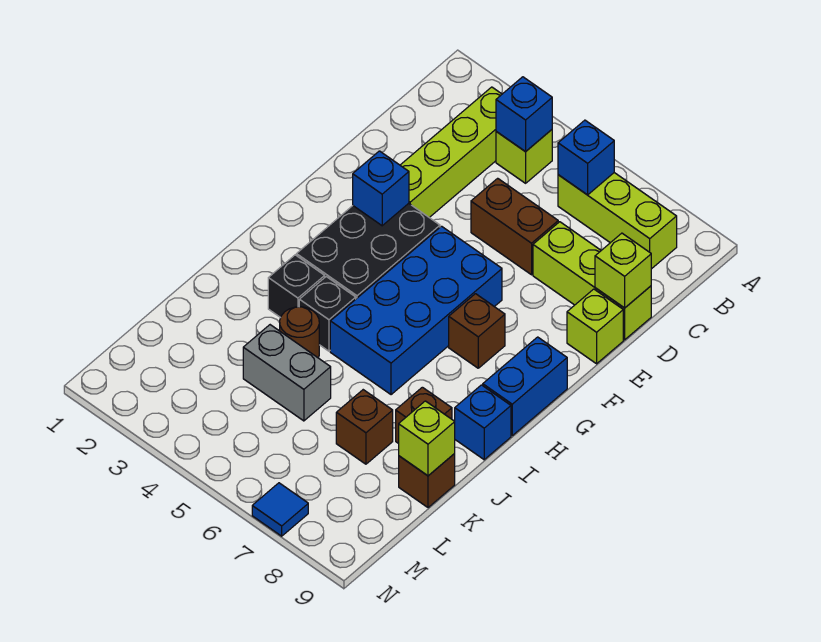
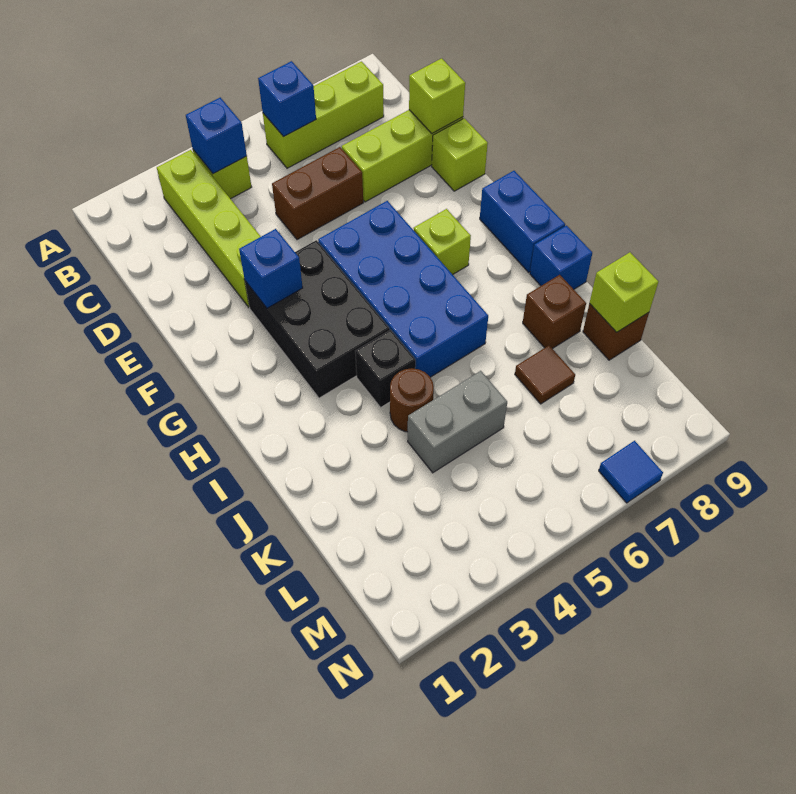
brown 1x1 brick [449,294,505,368] -> lime 1x1 brick [414,209,471,275]
black 1x1 brick [268,255,325,318] -> none
brown 1x1 brick [336,390,393,464] -> brown 1x1 tile [515,345,575,404]

